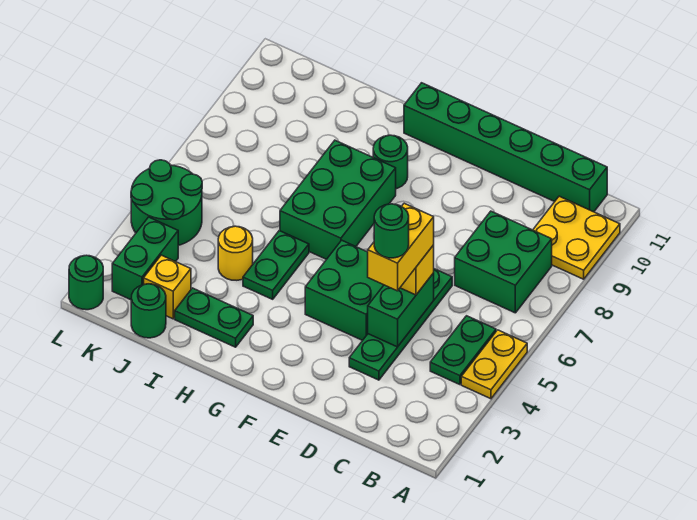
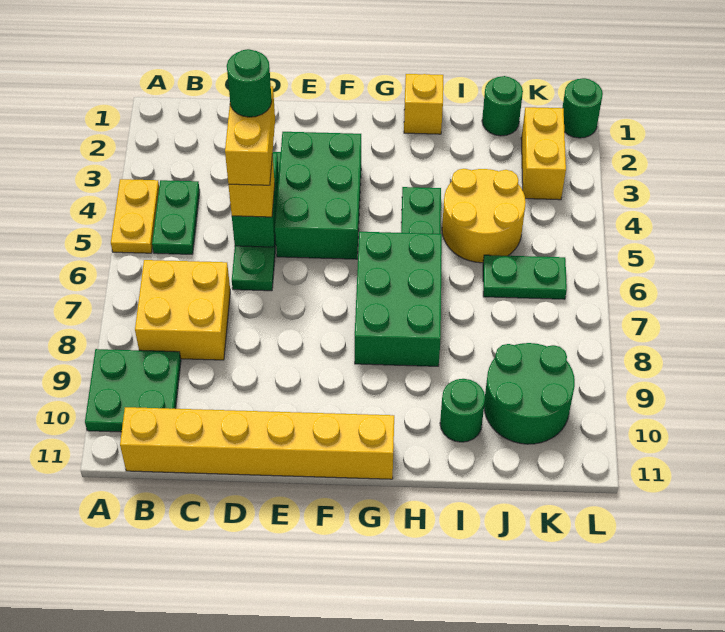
yellow 2x2 plate [533,196,620,279] -> green 2x2 plate [85,349,181,432]
green 2x2 brick [455,211,552,313] -> yellow 2x2 brick [135,260,230,360]
green 1x6 brick [404,83,607,212] -> yellow 1x6 brick [120,407,394,479]
green 2x2 brick [305,240,384,340] -> green 2x3 brick [275,132,361,259]
green 1x1 round brick [373,135,408,189] -> green 1x1 round brick moved to [440,379,485,442]
green 1x2 plate [175,288,253,347] -> green 1x2 plate moved to [483,255,567,299]
yellow 1x1 round brick [218,226,253,280] -> yellow 2x2 round brick [442,169,526,263]
yellow 1x1 brick [144,255,191,319] -> yellow 1x1 brick moved to [404,74,443,134]
green 1x2 brick [112,217,178,300] -> yellow 1x2 brick [521,107,566,200]
green 2x2 round brick [131,160,202,245] -> green 2x2 round brick moved to [484,343,575,444]

